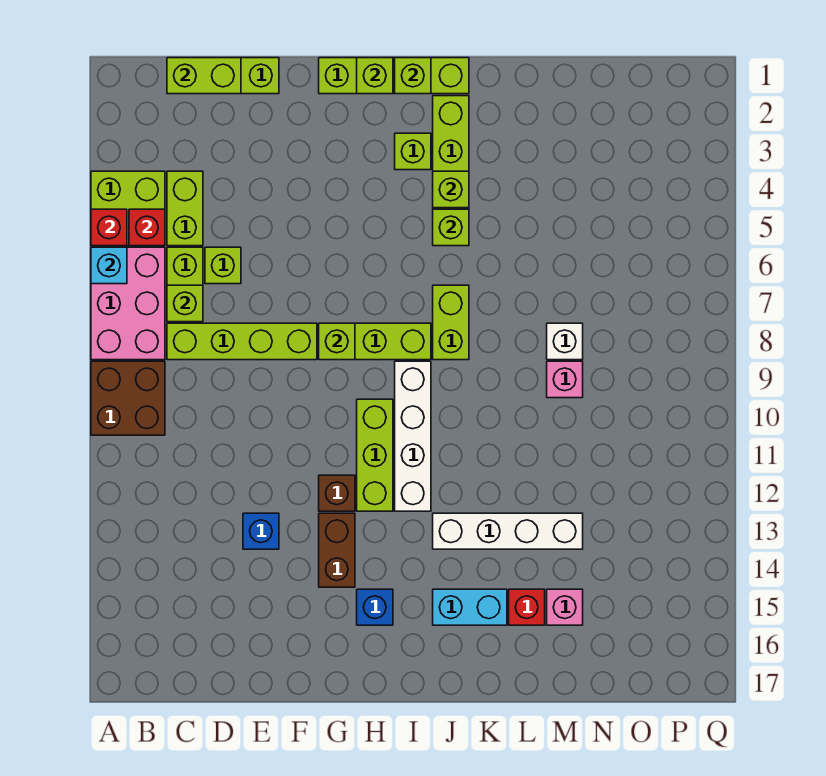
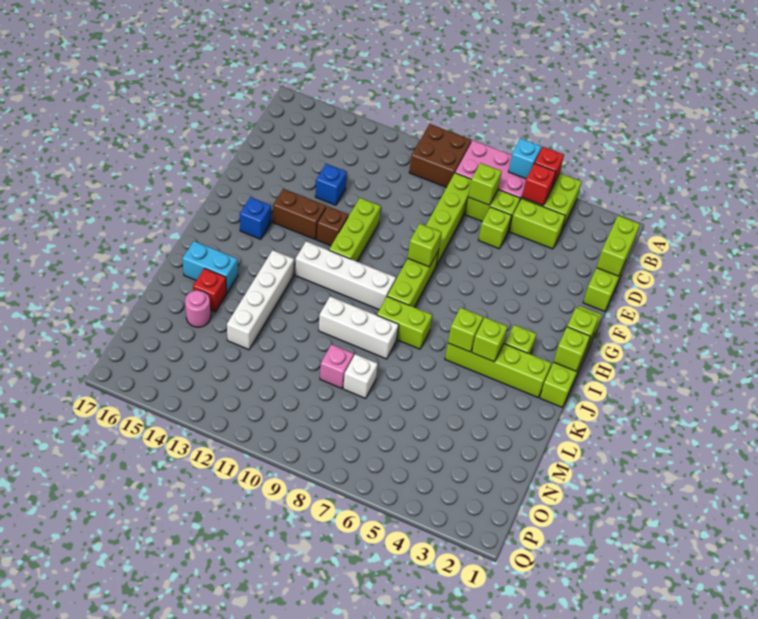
lime 1x3 brick [357,399,393,511] -> lime 1x3 brick turned to [329,198,381,261]
cyan 1x2 brick [433,589,507,625] -> cyan 1x2 brick turned to [182,241,238,293]
none -> white 1x3 brick [319,296,399,359]
pink 1x1 brick [547,589,583,625] -> pink 1x1 round brick [185,290,211,327]

